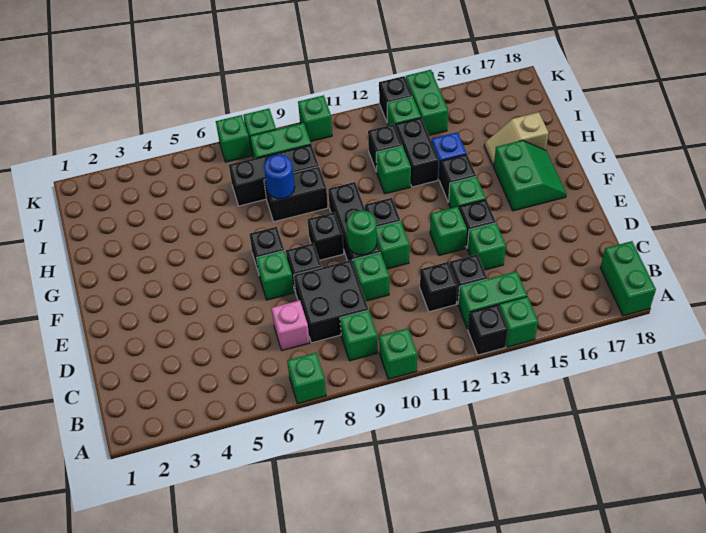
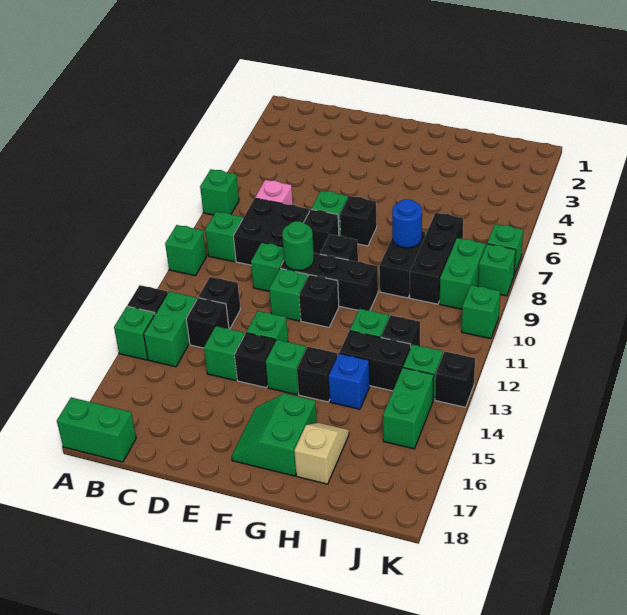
green 2x2 slope [494,140,566,211] -> green 2x2 slope turned to [232,393,317,476]
green 1x2 brick [406,70,448,135] -> green 1x2 brick turned to [383,368,434,449]

